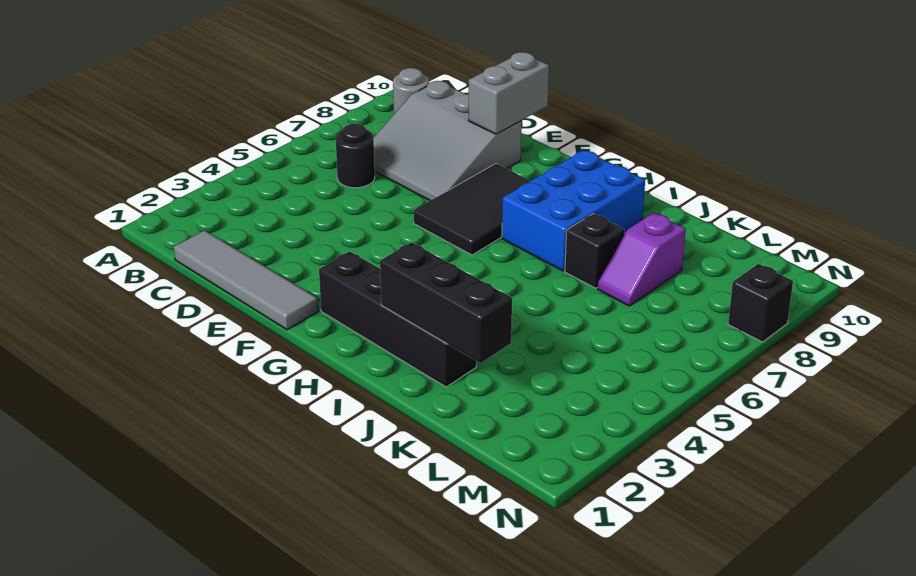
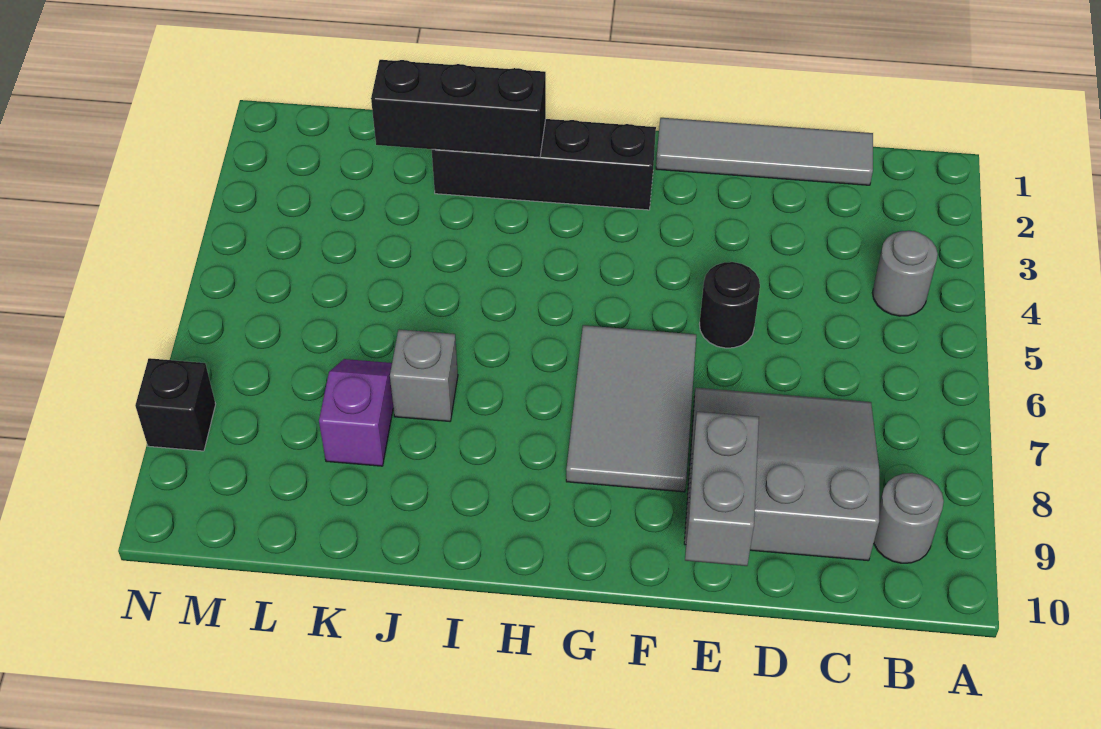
none -> grey 1x1 round brick [872,231,938,316]
black 1x1 round brick [336,124,375,188] -> black 1x1 round brick moved to [700,262,760,348]
black 2x3 tile [414,164,530,255] -> grey 2x3 tile [566,325,696,492]
blue 2x3 brick [502,150,645,271] -> none
black 1x1 brick [565,214,625,288] -> grey 1x1 brick [390,330,458,421]

